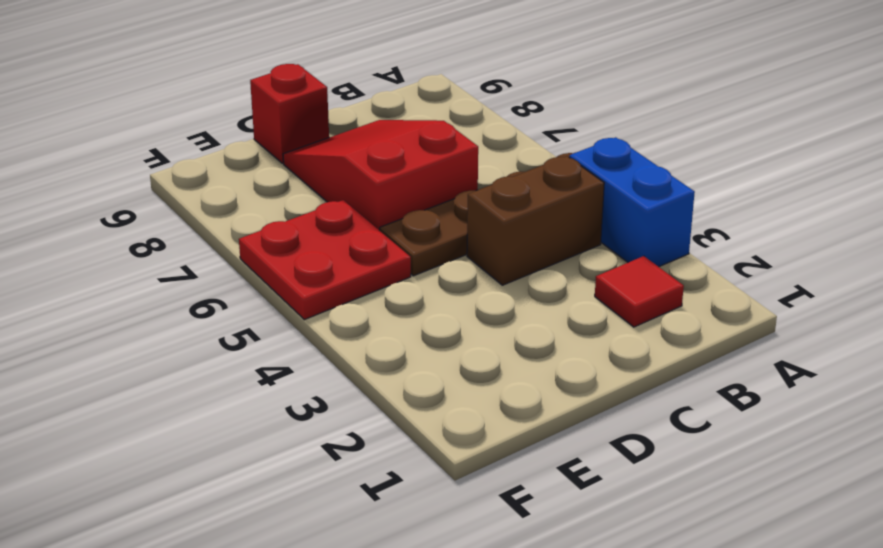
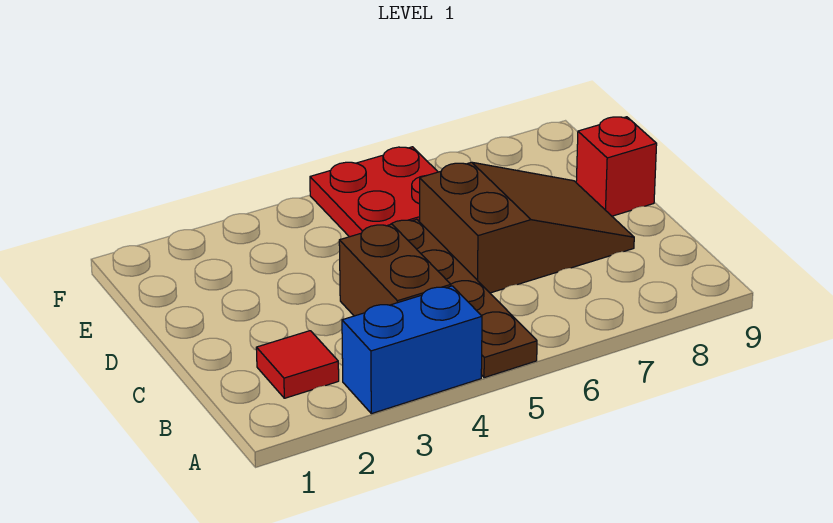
red 2x3 slope [283,120,478,230] -> brown 2x3 slope [420,162,634,293]

